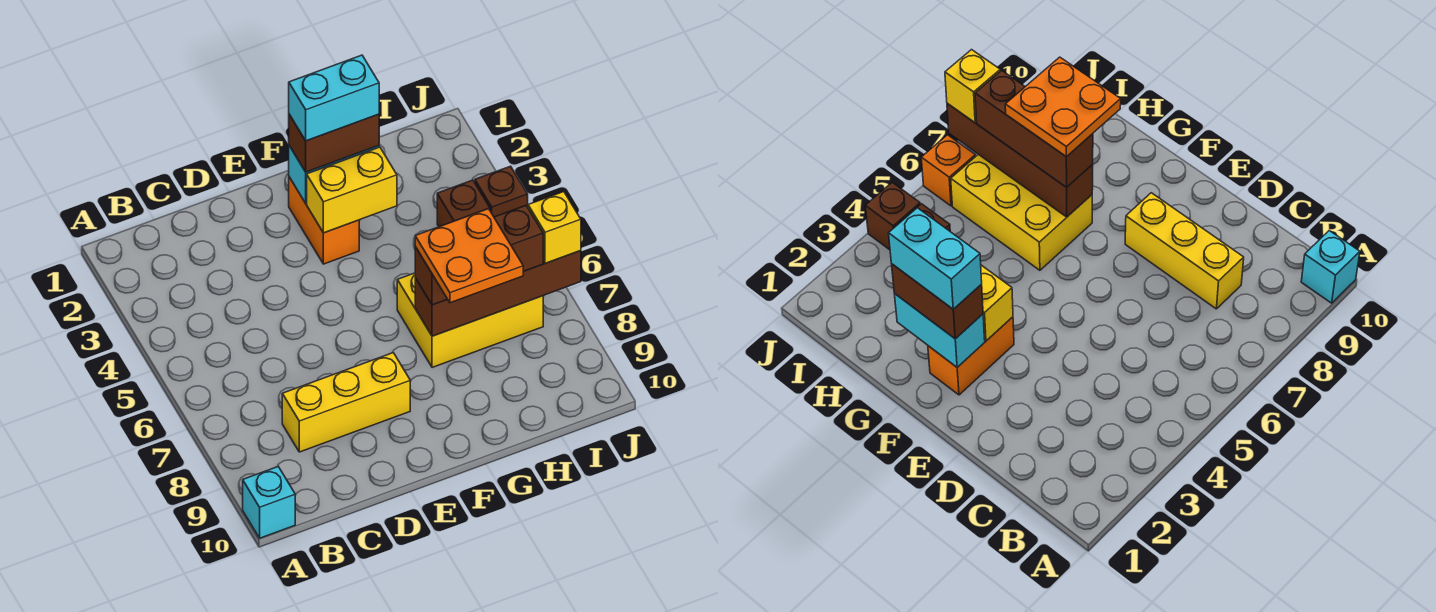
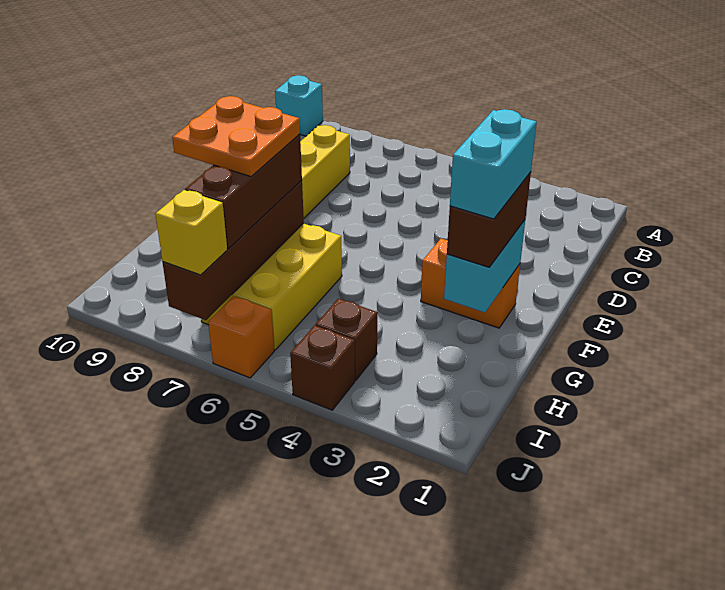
yellow 1x2 brick [307,147,397,233] -> none

